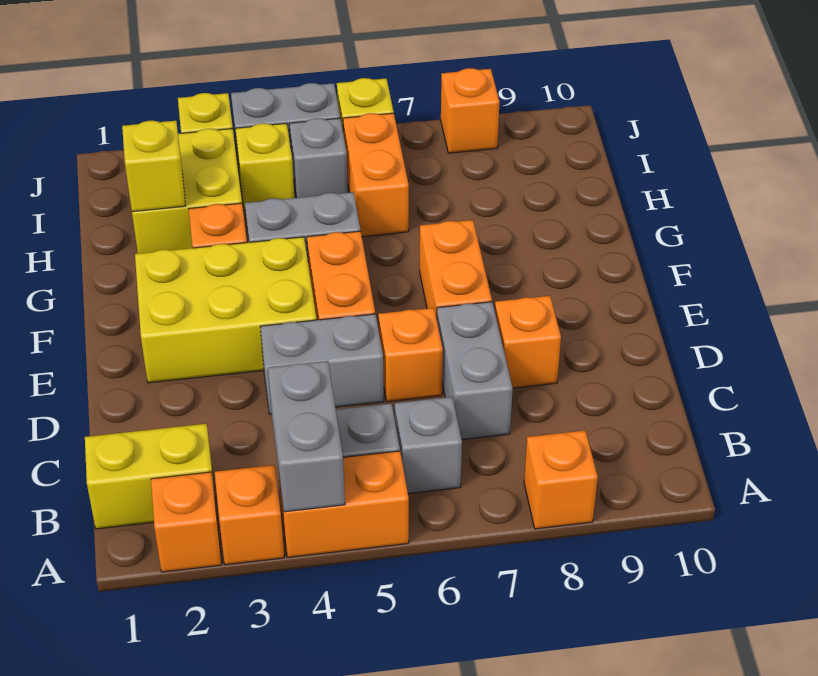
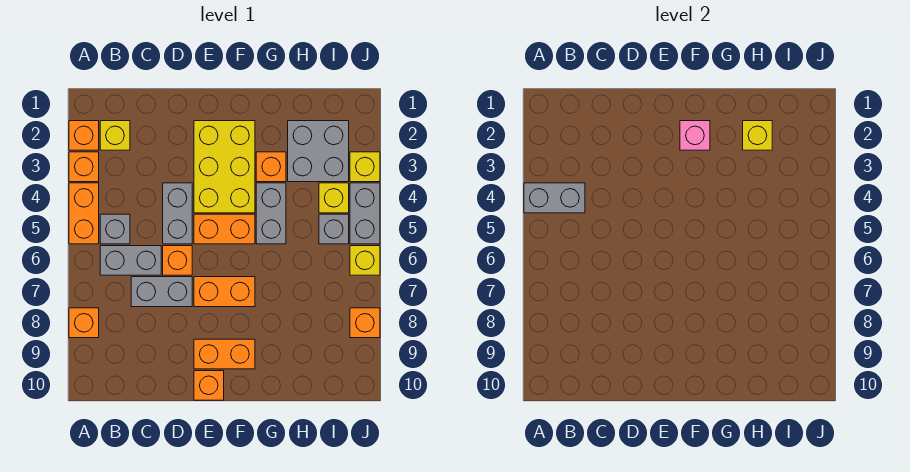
yellow 1x2 brick [85,424,216,529] -> yellow 1x1 brick [100,121,130,150]
grey 1x1 brick [395,397,462,494] -> grey 1x2 brick [100,246,161,275]
orange 1x1 brick [495,296,561,388] -> orange 1x1 brick moved to [194,371,224,400]
none -> pink 1x1 brick [680,121,710,150]
yellow 2x2 brick [132,129,242,254] -> grey 2x2 brick [288,121,349,182]
orange 1x2 brick [343,113,409,237] -> orange 1x2 brick moved to [194,339,255,369]

